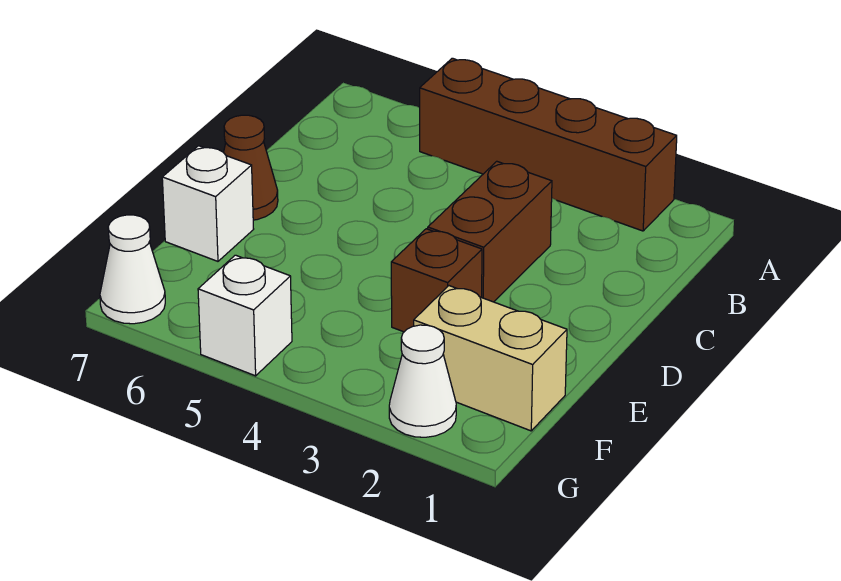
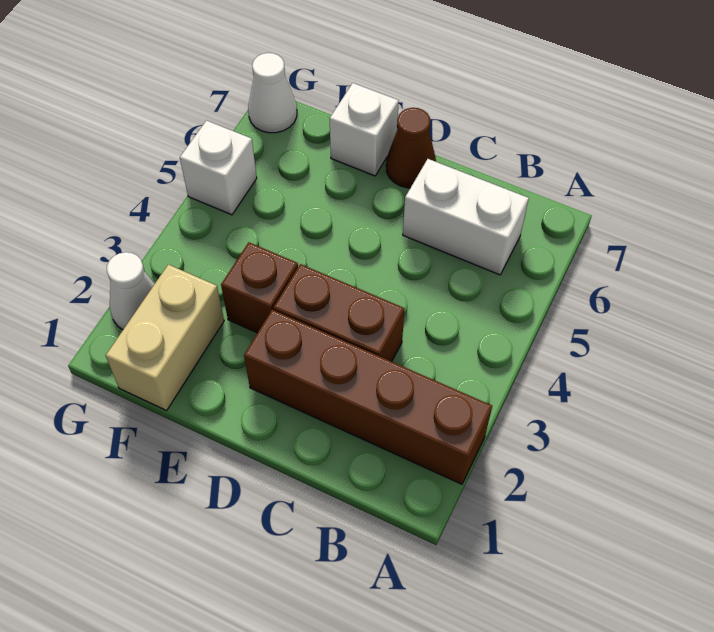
brown 1x4 brick [420,58,677,231] -> brown 1x4 brick turned to [244,310,492,484]
none -> white 1x2 brick [403,159,529,275]

